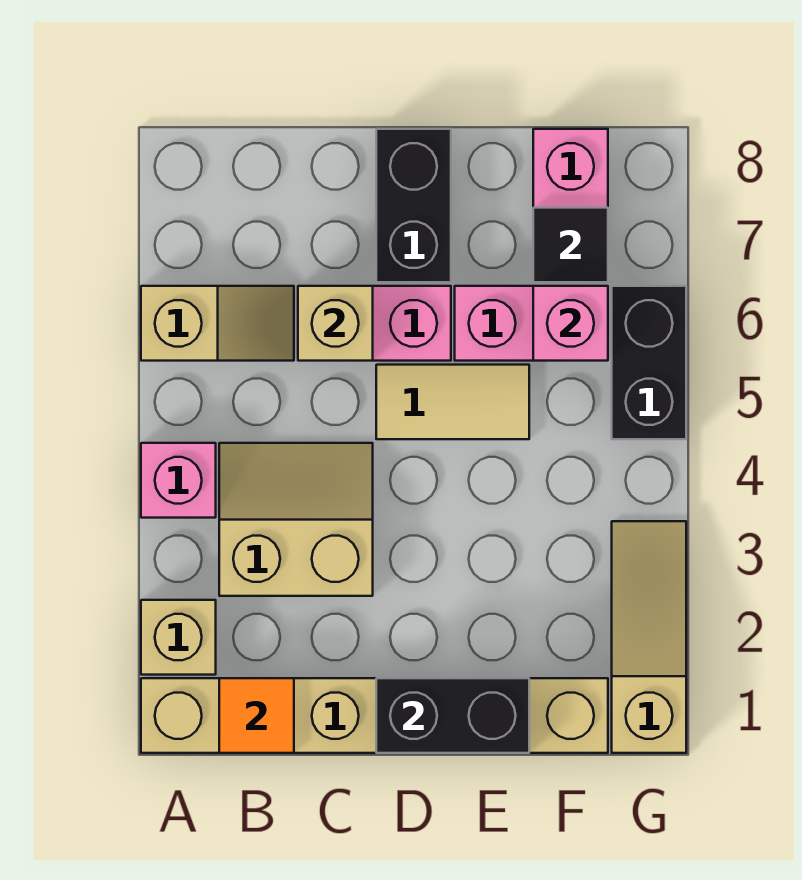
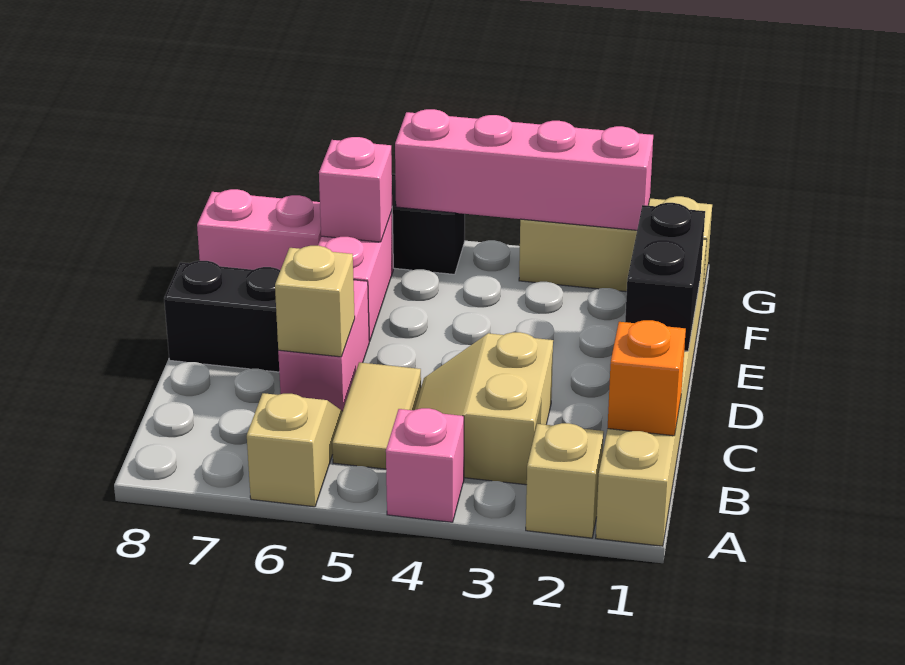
orange 1x1 tile [219,678,294,753] -> orange 1x1 brick [608,320,686,436]
tan 1x2 tile [376,365,529,439] -> tan 1x2 tile moved to [332,362,421,469]
black 1x1 tile [533,208,608,282] -> none
tan 1x3 slope [612,521,686,753] -> tan 1x3 brick [519,196,712,299]
none -> pink 1x4 brick [395,109,653,230]

